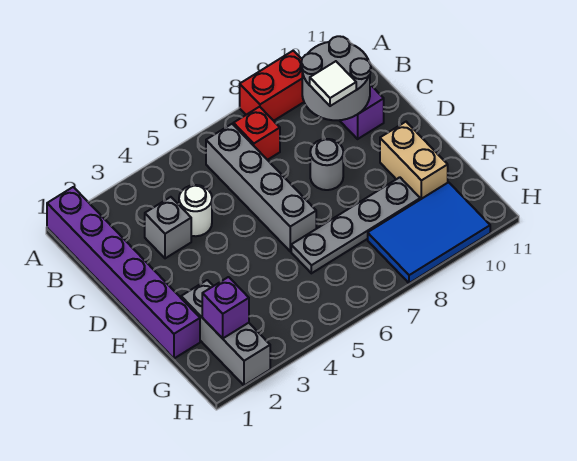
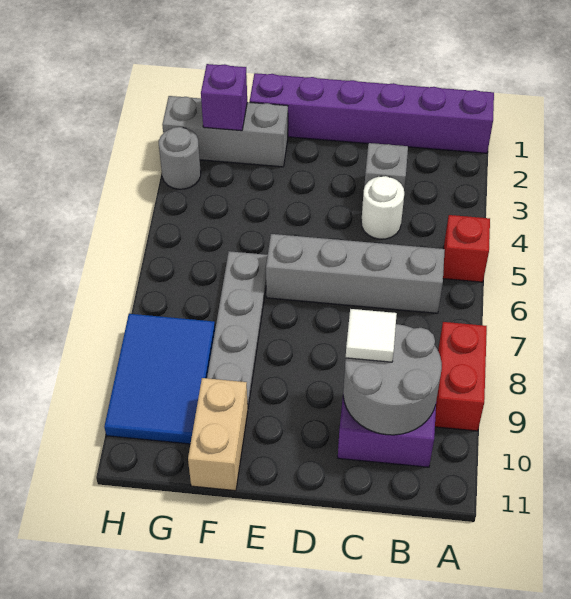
red 1x1 brick [233,107,280,160] -> red 1x1 brick moved to [443,215,490,282]
grey 1x1 round brick [310,139,343,190] -> grey 1x1 round brick moved to [159,127,201,189]
tan 1x2 brick [380,122,448,199] -> tan 1x2 brick turned to [188,378,248,491]

